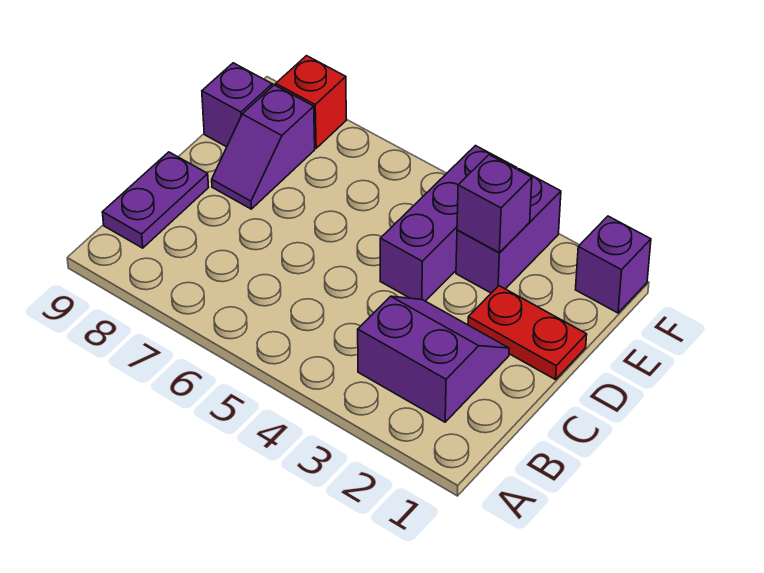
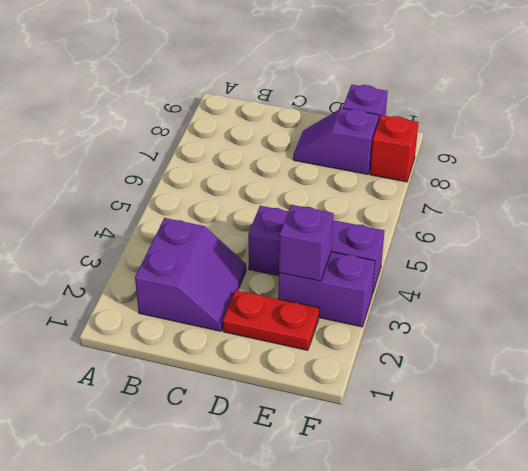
purple 1x2 plate [102,152,209,248] -> none
red 1x2 plate [468,286,587,380] -> red 1x2 plate turned to [223,290,319,350]
purple 1x1 brick [576,216,651,313] -> none

